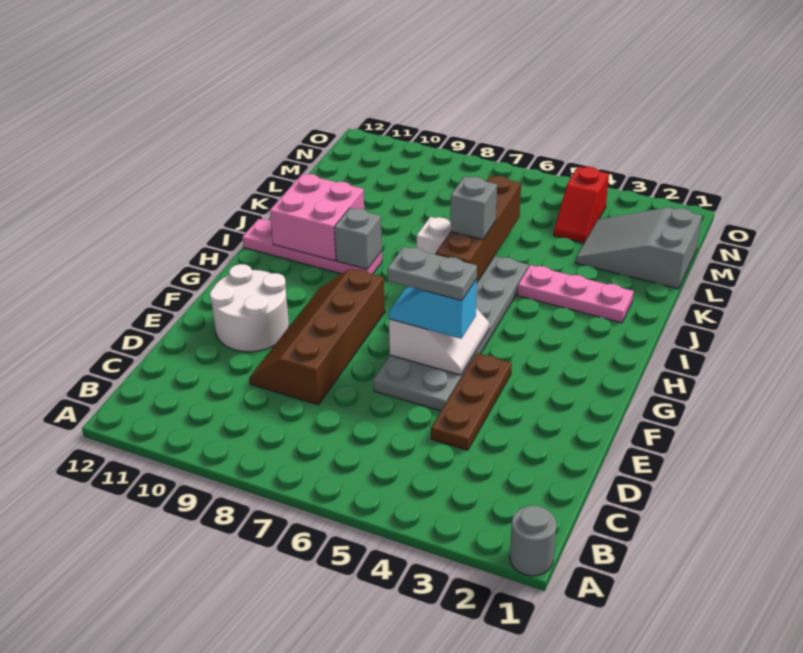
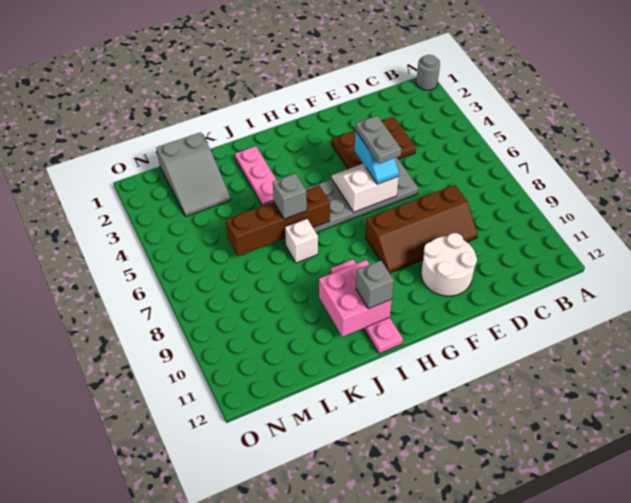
brown 1x3 plate [431,353,512,450] -> brown 2x3 plate [332,117,416,169]
grey 1x1 brick [334,208,382,269] -> grey 1x1 brick moved to [356,260,394,309]
red 1x2 slope [554,167,609,243] -> none

